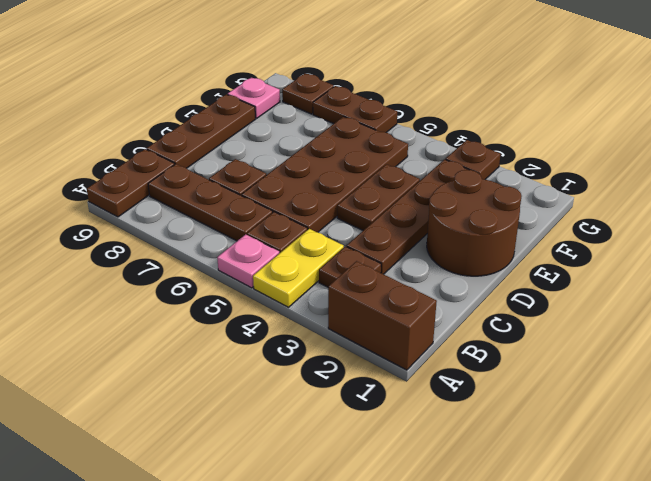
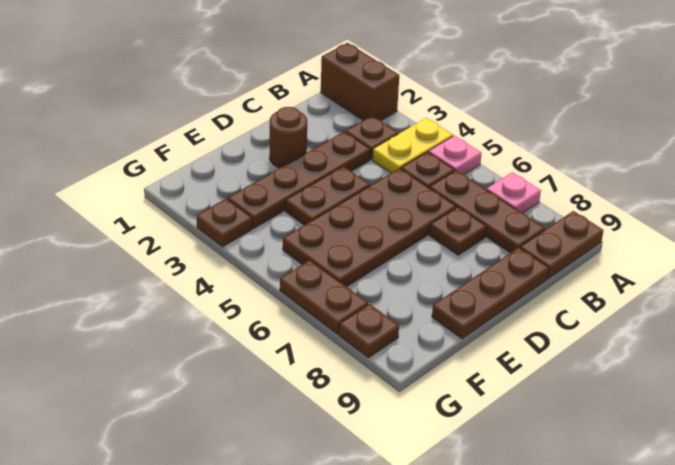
brown 2x2 round brick [427,170,521,276] -> brown 1x1 round brick [270,107,307,168]
pink 1x1 plate [228,78,280,118] -> pink 1x1 plate moved to [487,172,541,213]

